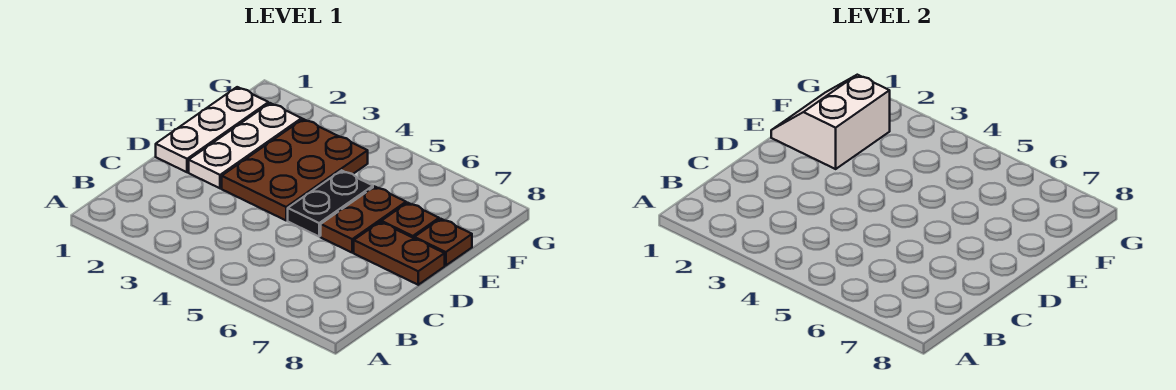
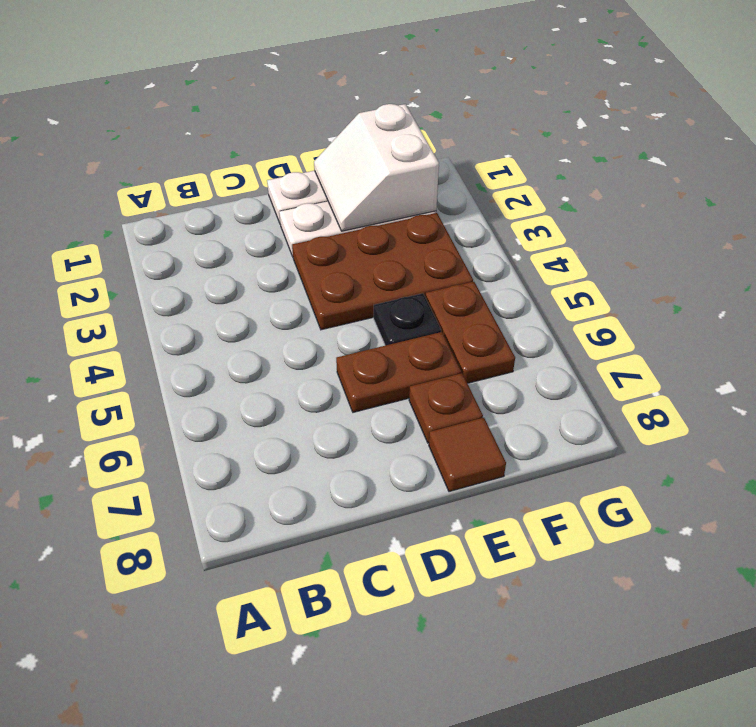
black 1x2 plate [288,170,373,236] -> black 1x1 plate [374,293,441,346]
brown 1x2 plate [354,222,445,285] -> brown 1x2 plate moved to [425,282,515,383]
white 2x2 slope [771,75,890,169] -> white 2x2 slope turned to [314,104,439,231]
brown 1x1 plate [414,219,472,266] -> brown 1x1 tile [429,418,506,492]

